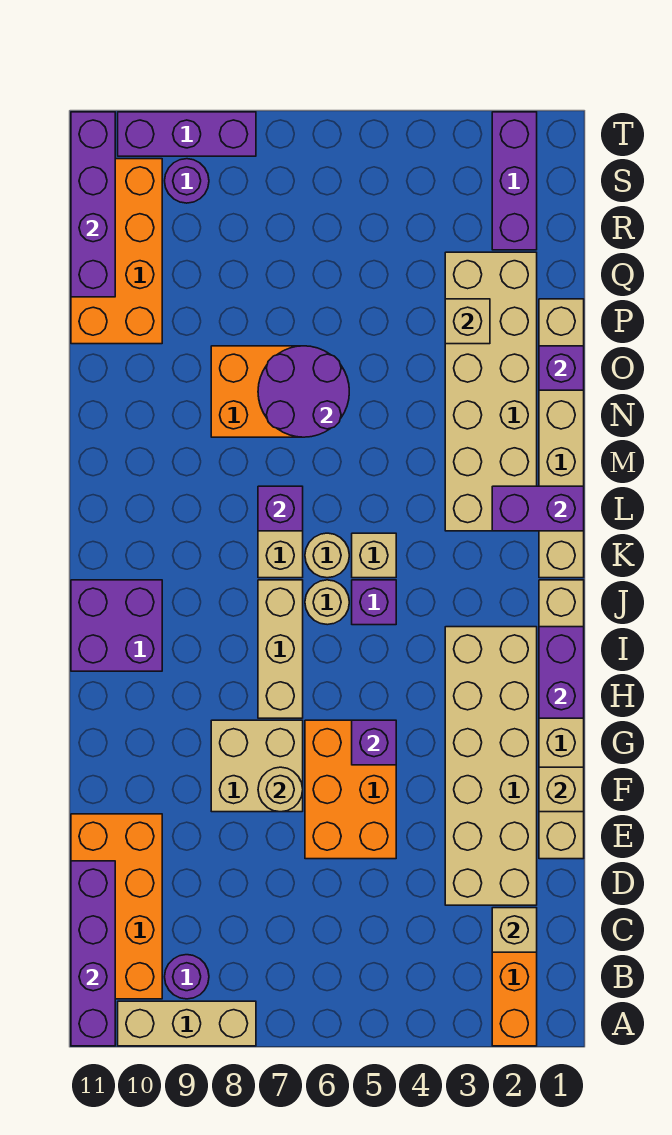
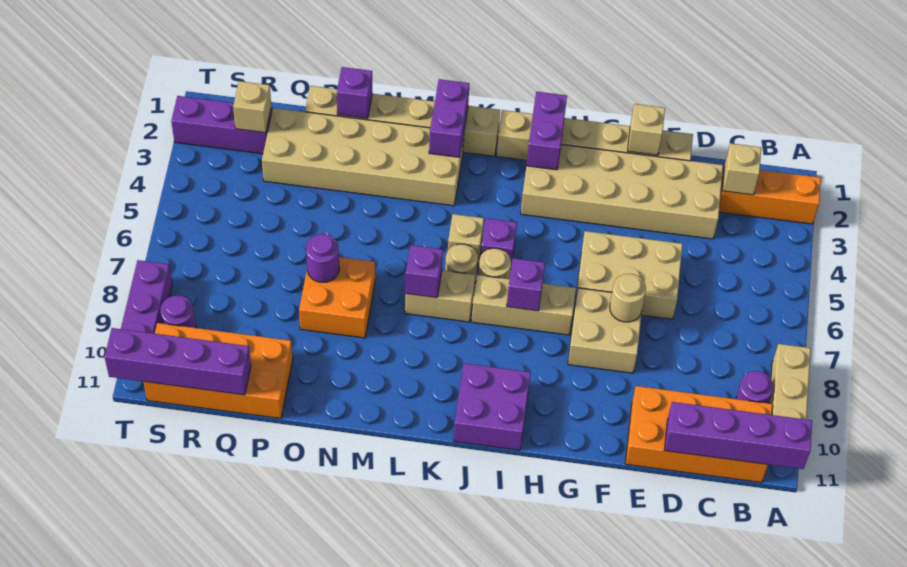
orange 2x3 brick [305,720,396,859] -> tan 2x3 brick [575,231,683,319]
purple 1x1 brick [352,720,396,765] -> purple 1x1 brick moved to [507,258,545,311]
purple 1x2 brick [539,627,584,718] -> purple 1x2 brick turned to [527,92,567,170]
purple 2x2 round brick [258,346,349,437] -> purple 1x1 round brick [306,234,339,282]
tan 1x1 brick [445,299,490,344] -> tan 1x1 brick moved to [233,81,271,133]

